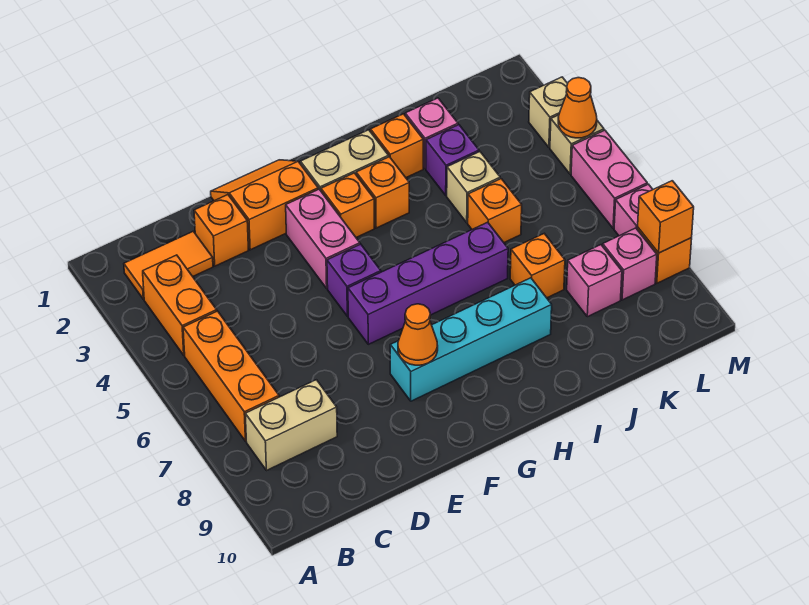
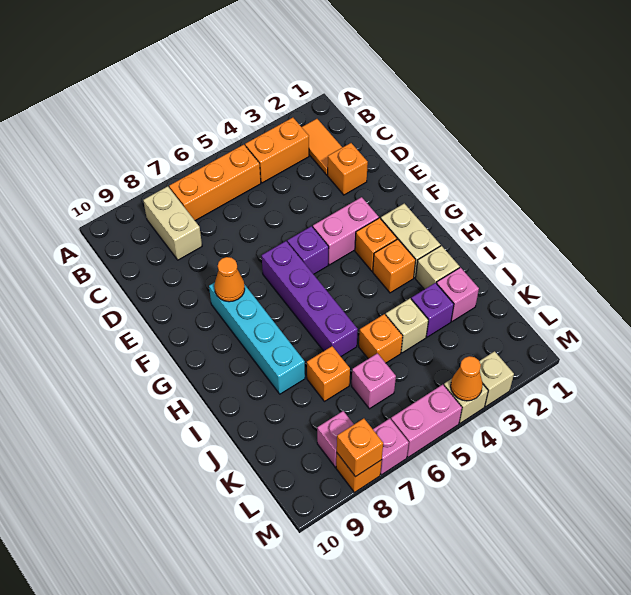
orange 2x2 slope [211,160,318,250] -> none
orange 1x1 brick [370,114,423,177] -> tan 1x1 brick [416,246,460,289]
pink 1x1 brick [567,245,622,317] -> pink 1x1 brick moved to [352,353,396,409]

